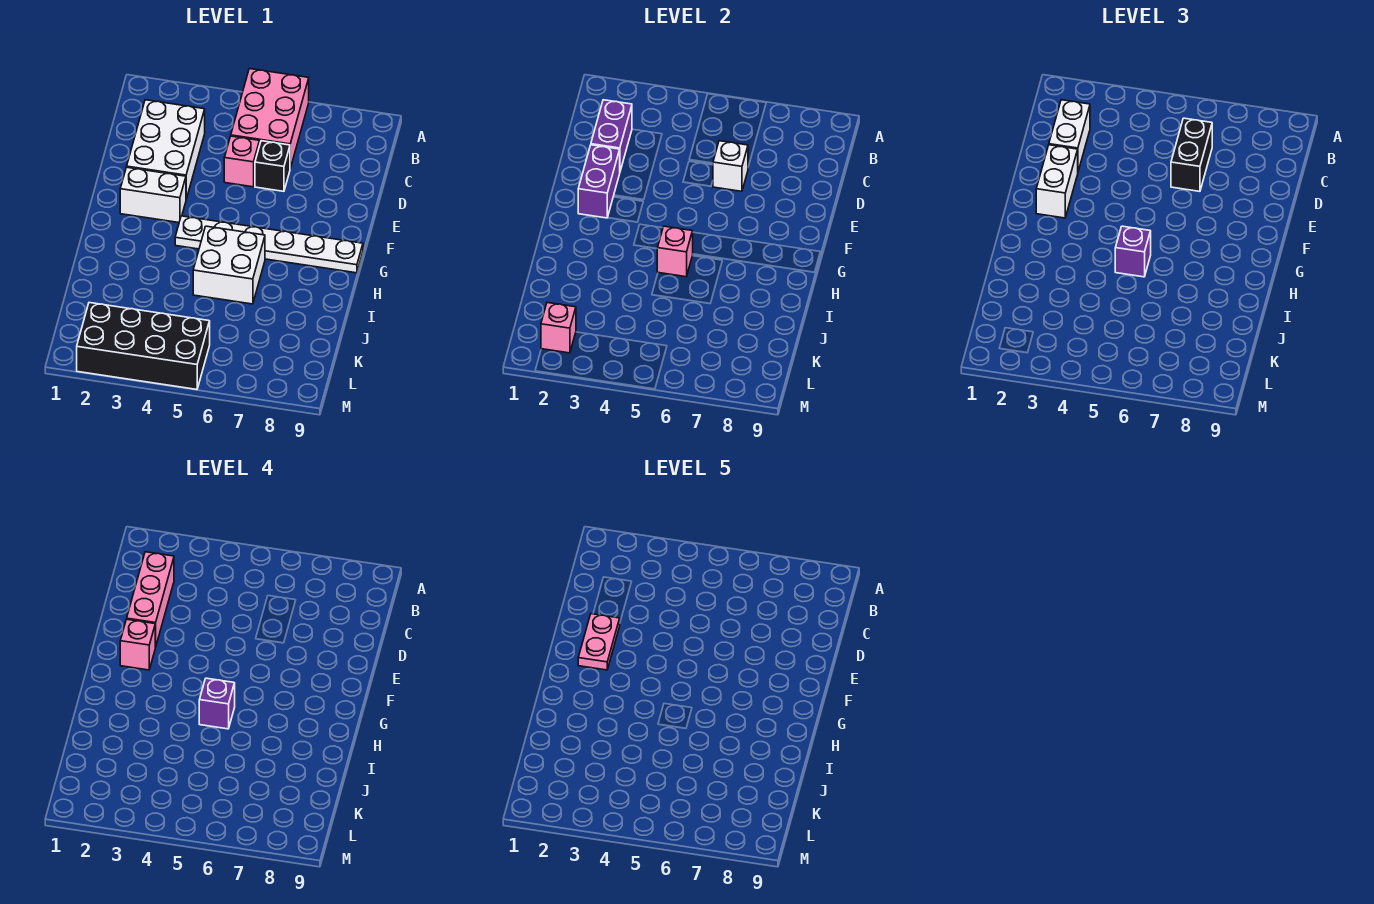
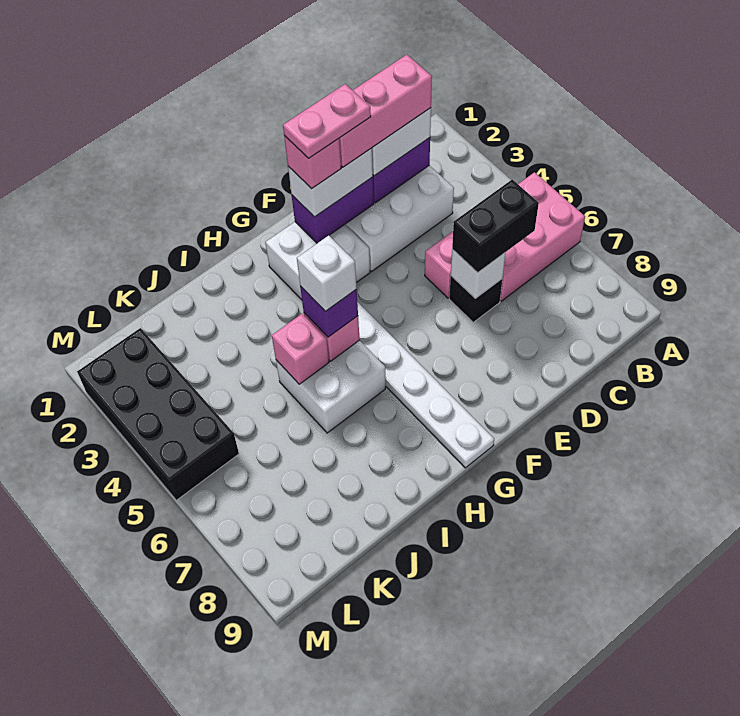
white 1x2 brick [120,167,186,223] -> white 2x2 brick [265,222,370,300]
purple 1x1 brick [199,678,235,729] -> white 1x1 brick [297,235,357,311]
pink 1x1 brick [541,303,576,353] -> pink 1x1 brick moved to [272,314,329,384]

